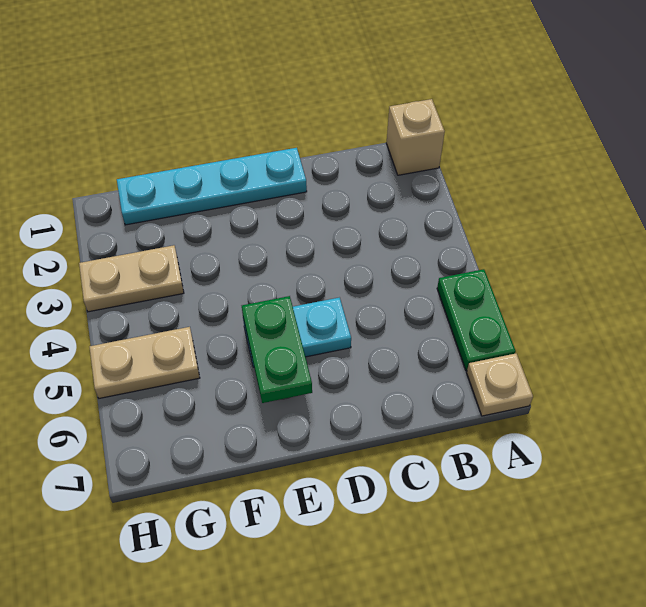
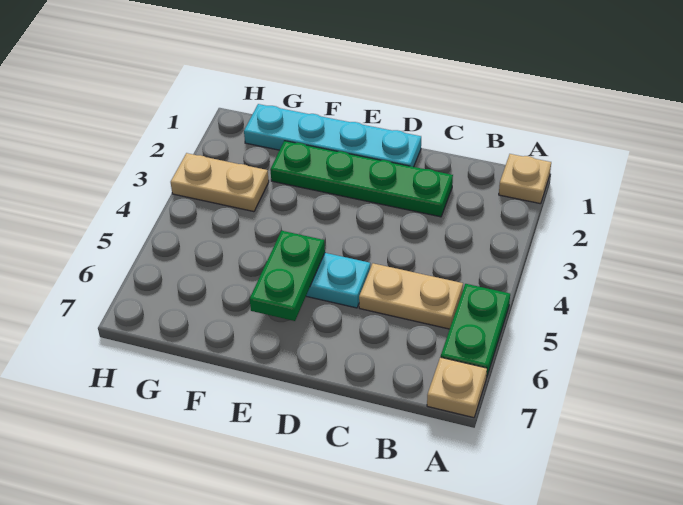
tan 1x1 brick [386,99,445,175] -> tan 1x1 plate [499,154,551,204]
none -> green 1x4 plate [270,141,453,217]
tan 1x2 plate [90,327,200,398] -> tan 1x2 plate moved to [359,263,463,329]

